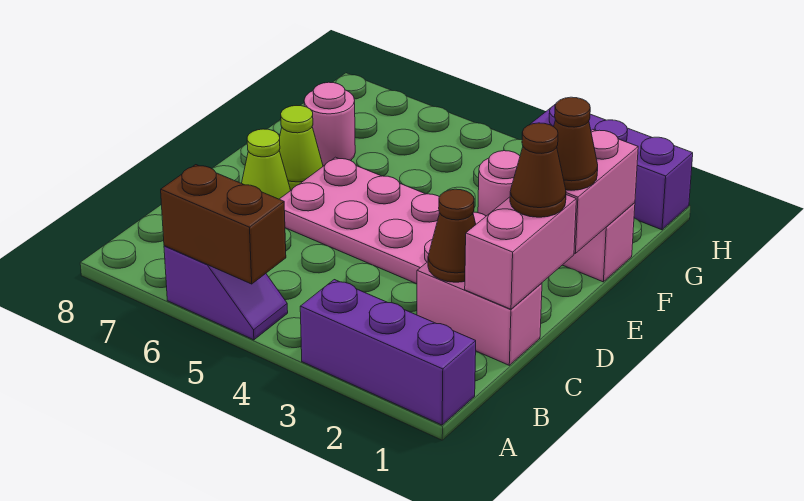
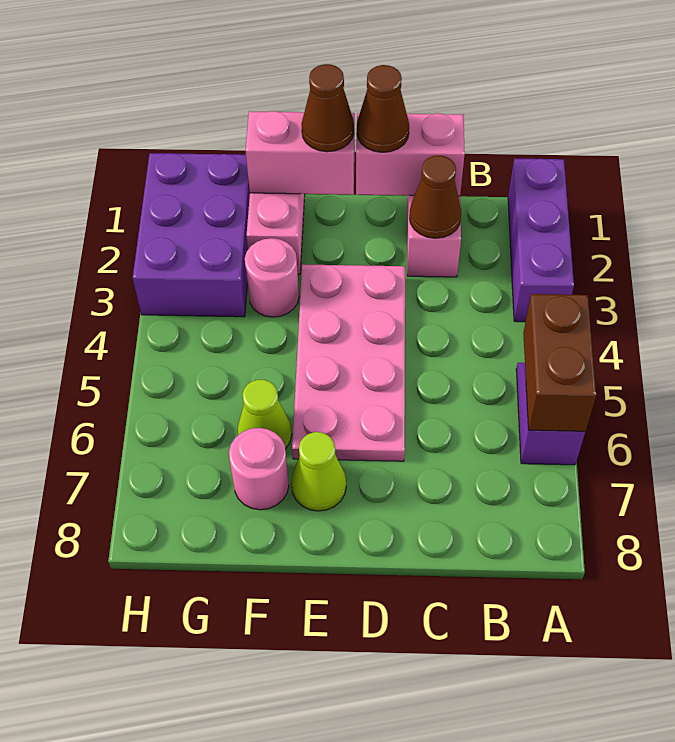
lime 1x1 cone [242,129,291,199] -> lime 1x1 cone moved to [237,380,292,449]
purple 1x3 brick [530,104,693,230] -> purple 2x3 brick [133,153,250,317]

